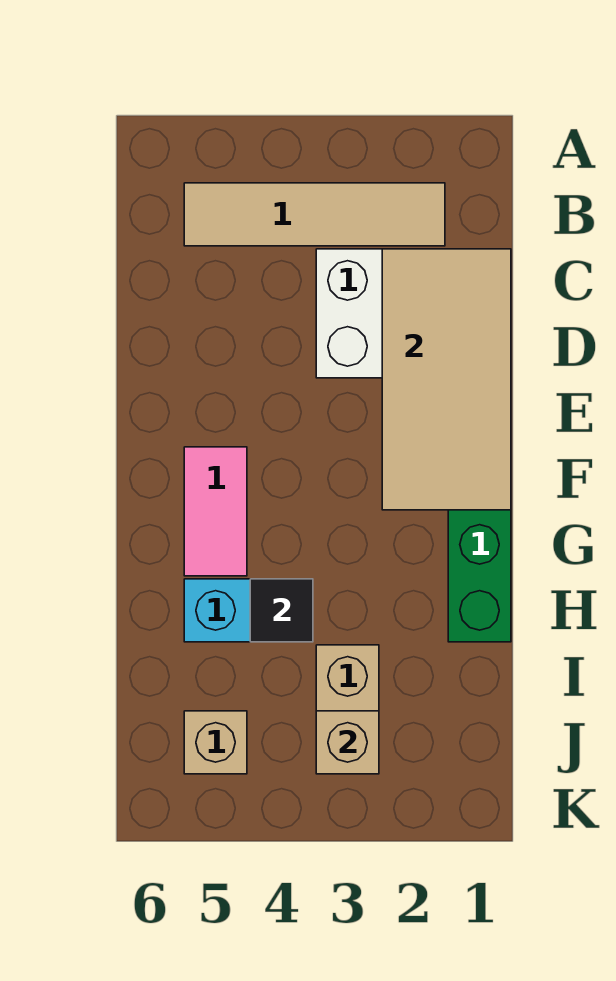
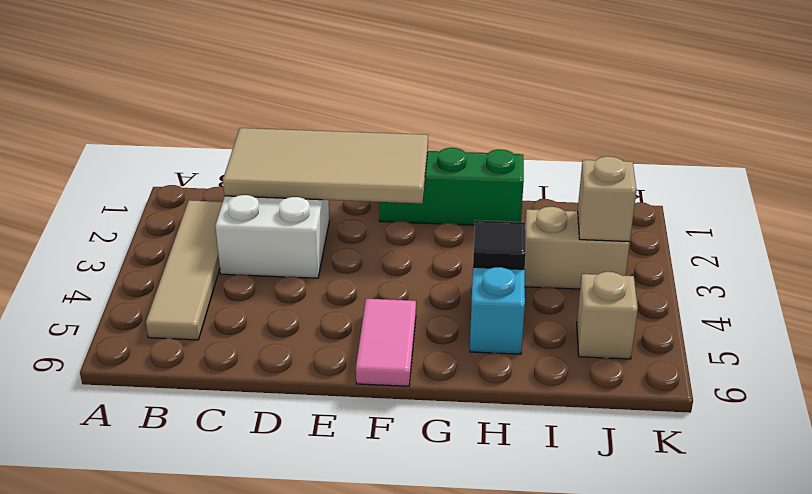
pink 1x2 tile [184,447,247,576] -> pink 1x2 tile turned to [356,299,416,386]

